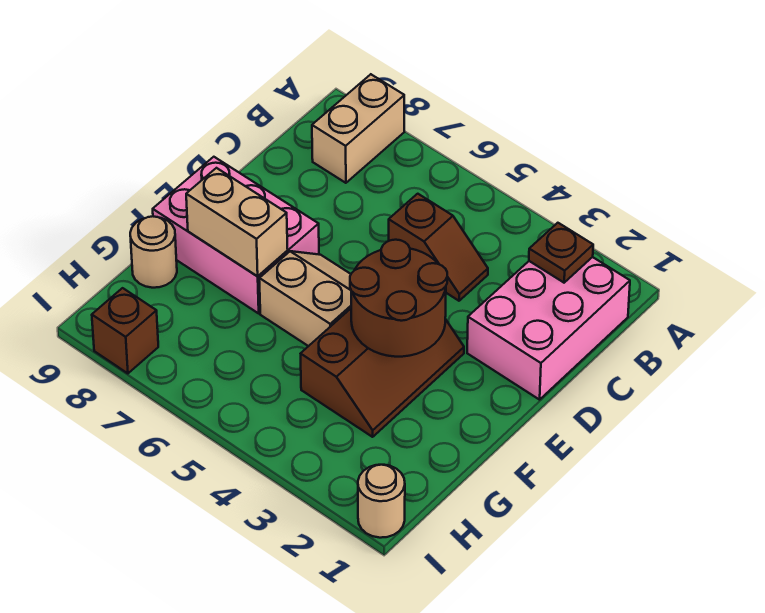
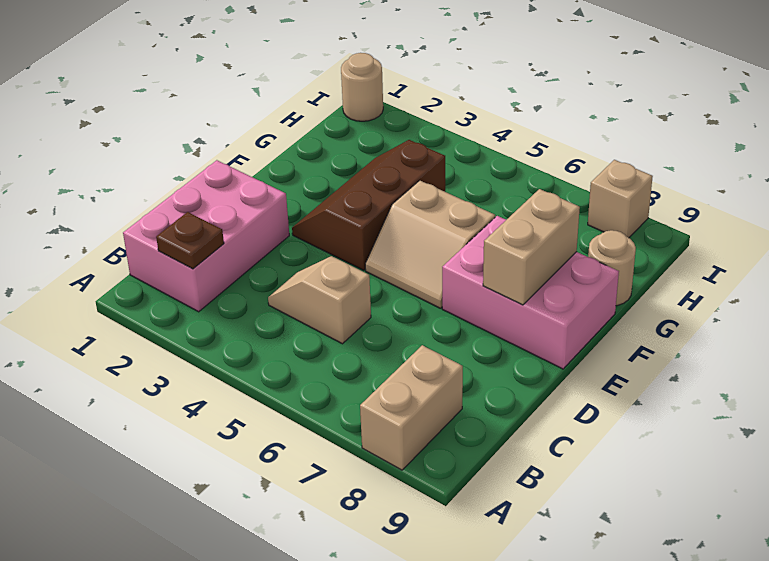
brown 1x2 slope [389,194,488,301] -> tan 1x2 slope [268,256,371,344]
brown 2x2 round brick [350,240,447,357] -> none
tan 1x2 brick [186,168,288,276] -> tan 1x2 brick turned to [483,189,580,305]
brown 1x1 brick [92,288,158,373] -> tan 1x1 brick [588,160,653,238]

